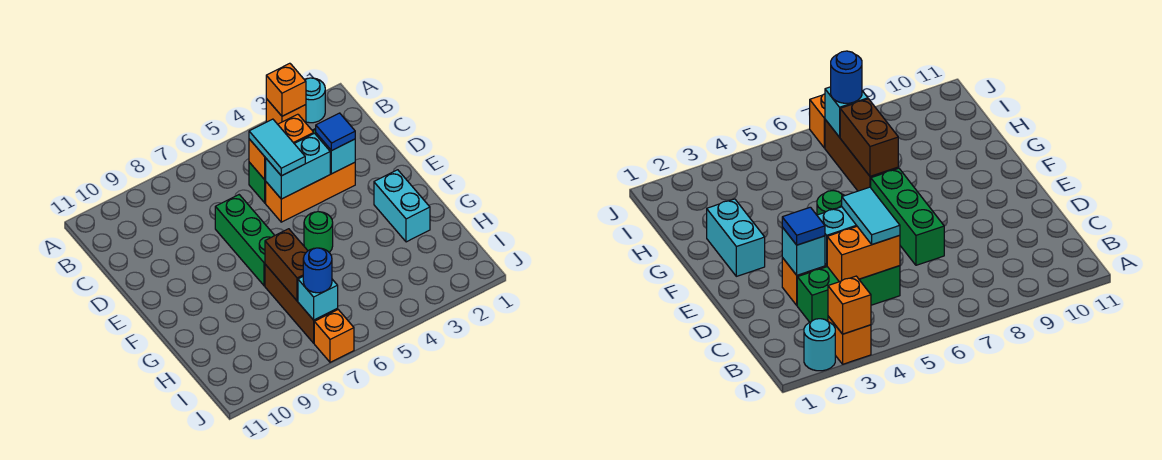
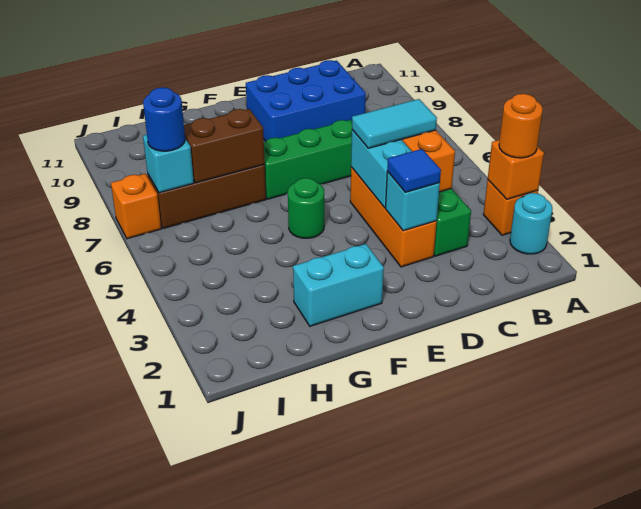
none -> orange 1x1 round brick [499,94,543,158]
none -> blue 2x3 brick [246,60,366,141]

